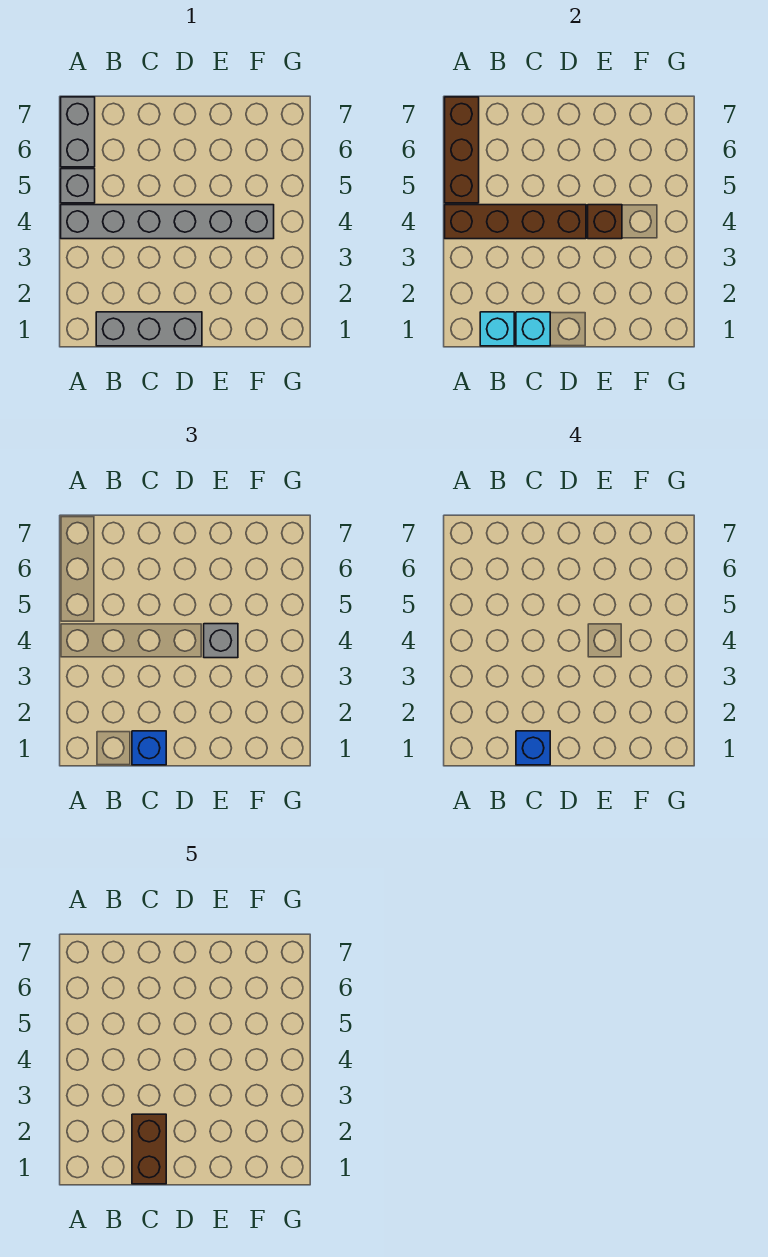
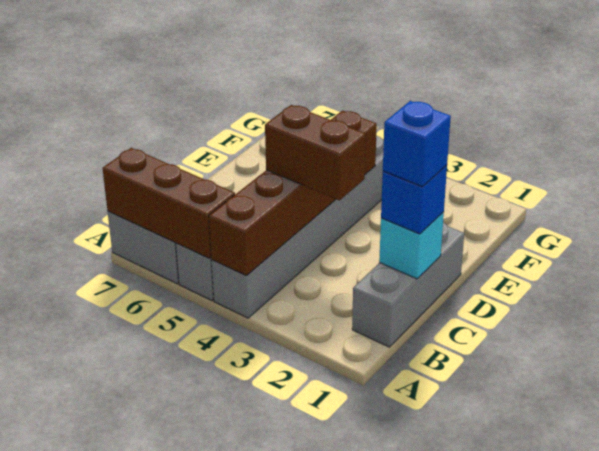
cyan 1x1 brick [480,312,514,346] -> none
brown 1x2 brick [132,1114,166,1184] -> brown 1x2 brick moved to [265,105,366,200]
grey 1x1 brick [204,624,238,658] -> none

